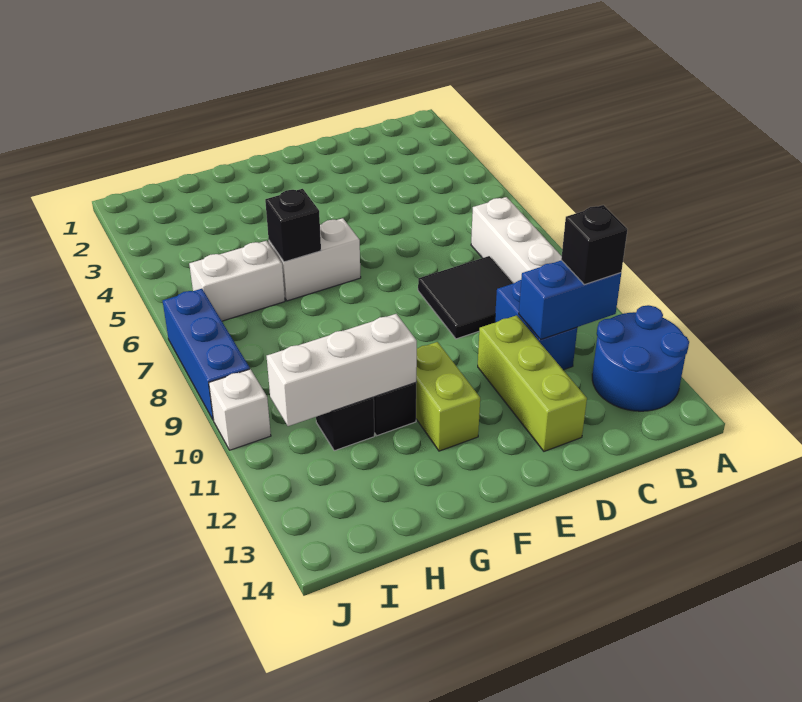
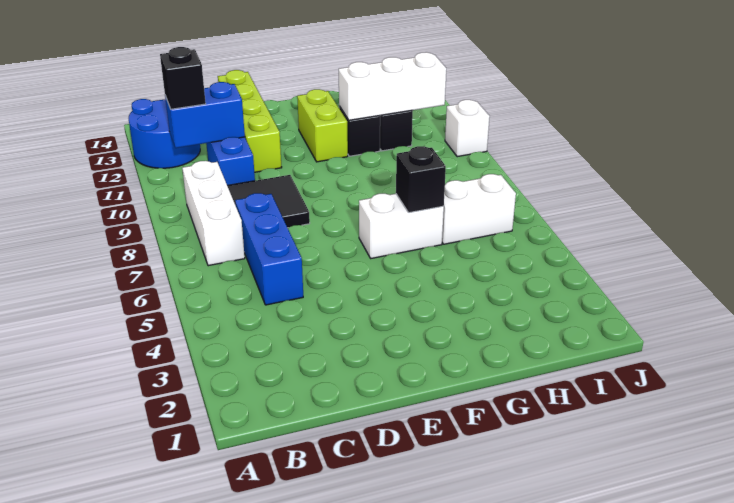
lime 1x3 brick [478,315,587,451] -> lime 1x4 brick [218,70,282,172]
blue 1x3 brick [163,289,250,420] -> blue 1x3 brick moved to [235,193,303,305]

